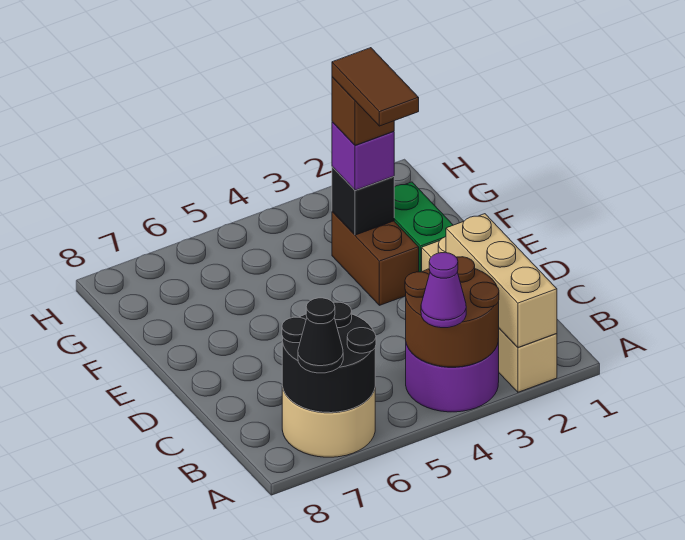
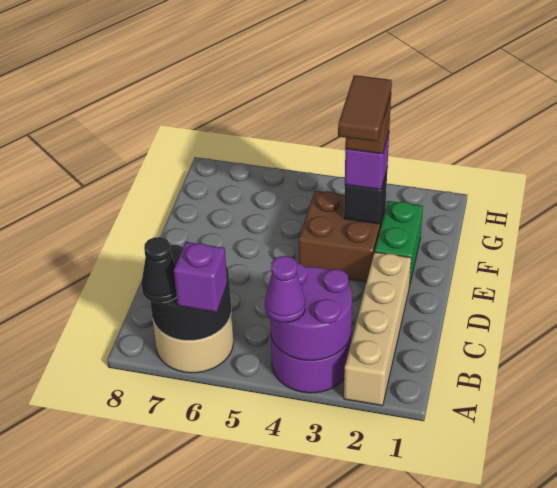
tan 1x3 brick [446,214,557,347] -> none
brown 2x2 round brick [405,257,499,367] -> purple 2x2 round brick [270,263,352,360]
none -> purple 1x1 brick [174,242,227,312]
brown 1x2 brick [332,212,419,305] -> brown 2x2 brick [299,191,386,282]

